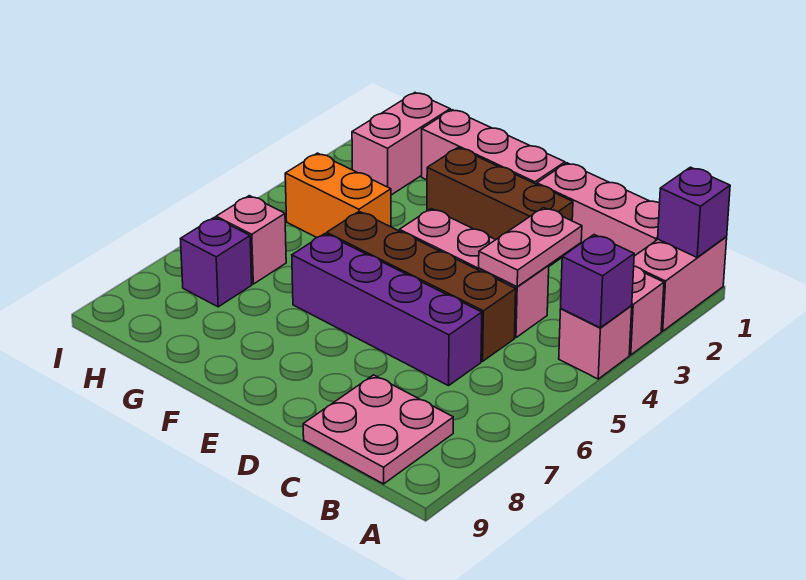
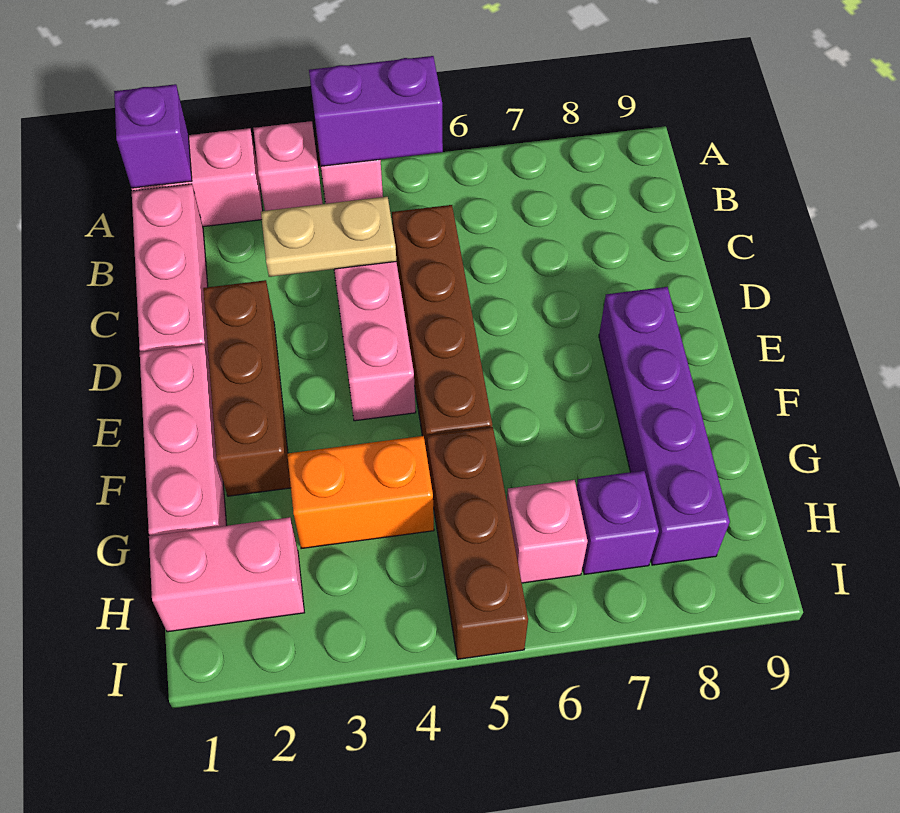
purple 1x1 brick [561,235,634,328] -> purple 1x2 brick [309,56,443,166]
pink 2x2 plate [303,375,453,484] -> none
pink 1x2 plate [479,208,582,287] -> tan 1x2 plate [261,197,396,277]
purple 1x4 brick [292,234,482,386] -> purple 1x4 brick moved to [599,287,730,565]
orange 1x2 brick [285,153,391,238] -> orange 1x2 brick turned to [287,436,434,549]
none -> brown 1x3 brick [427,427,528,659]

